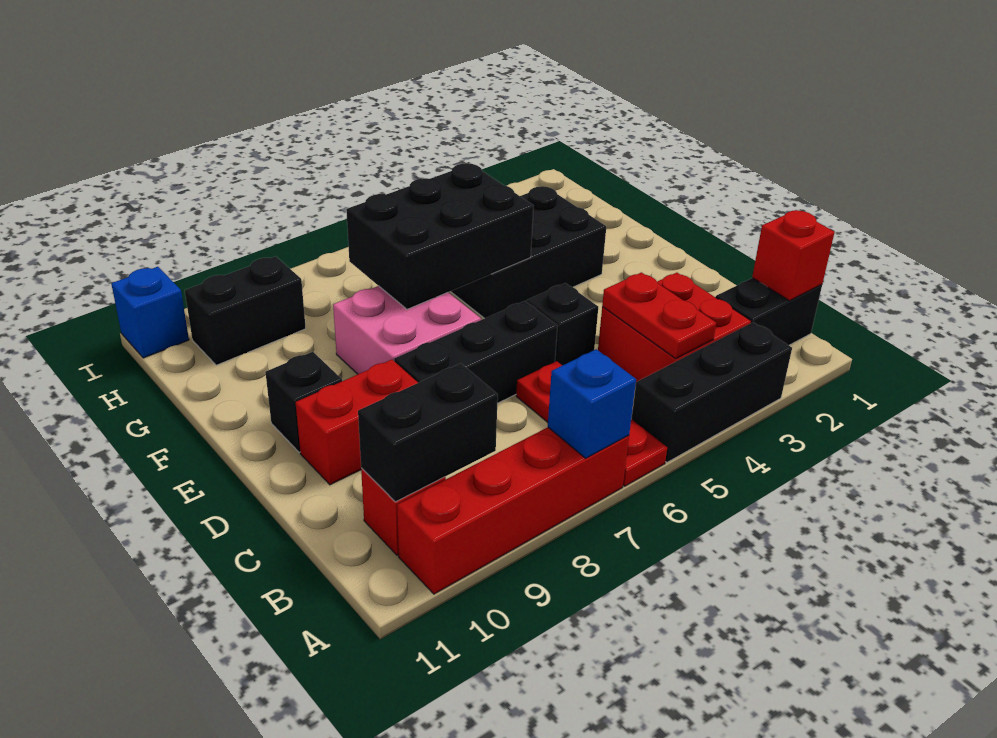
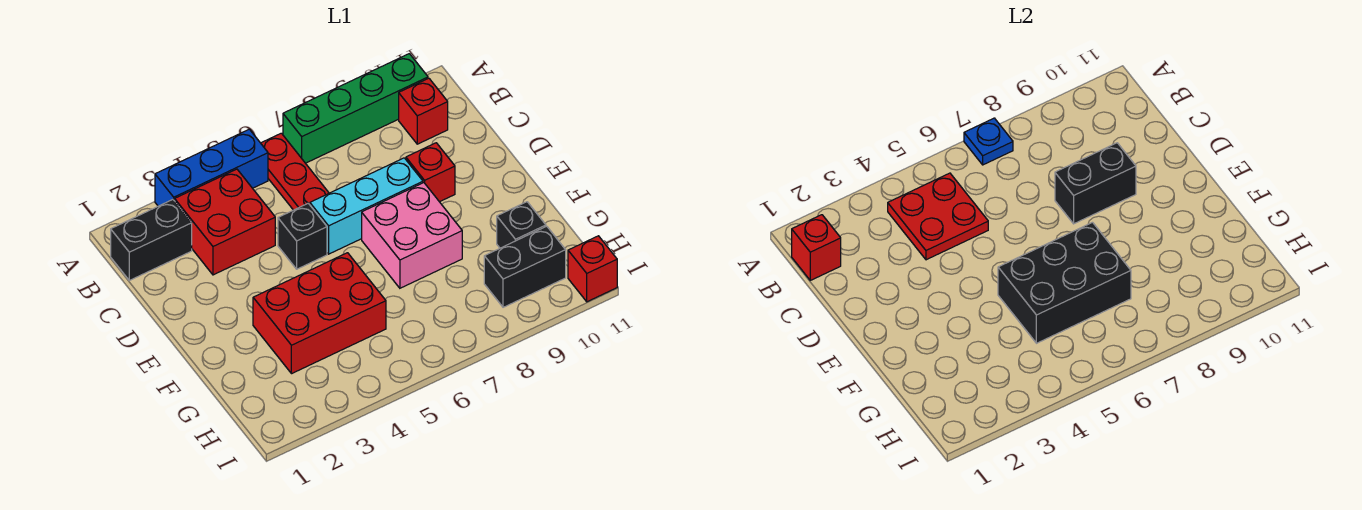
black 1x3 brick [631,322,792,462] -> blue 1x3 brick [155,129,268,206]
red 1x4 brick [397,427,629,594] -> green 1x4 brick [283,54,428,163]
blue 1x1 brick [548,349,636,458] -> blue 1x1 plate [964,118,1013,165]
red 1x2 plate [602,272,716,359] -> red 2x2 plate [888,173,988,260]
black 1x2 brick [358,364,498,502] -> black 1x2 brick moved to [1055,143,1136,224]
black 1x3 brick [394,301,558,403] -> cyan 1x3 brick [310,158,423,254]
red 1x2 brick [296,360,418,485] -> red 1x1 brick [406,143,455,202]
black 1x1 brick [265,352,342,452] -> black 1x1 brick moved to [497,202,546,248]
black 2x3 brick [450,186,606,319] -> red 2x3 brick [253,253,386,374]
blue 1x1 brick [111,267,189,358] -> red 1x1 brick [568,236,617,302]

